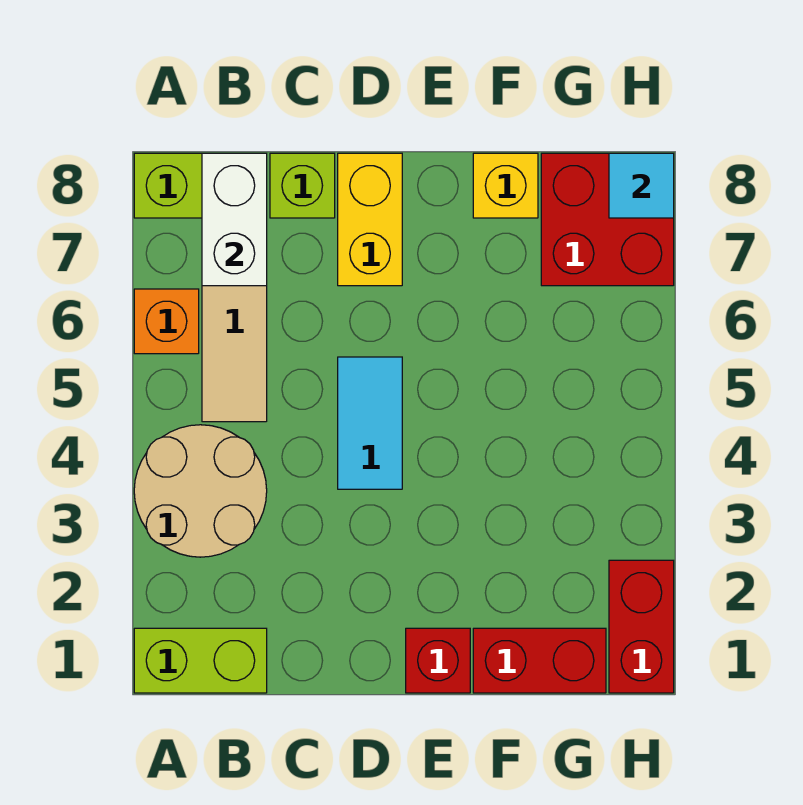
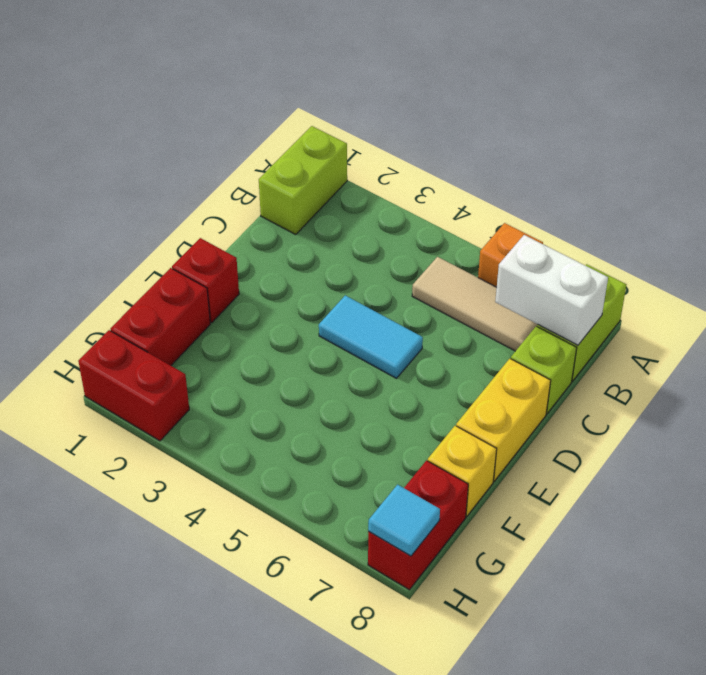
tan 2x2 round brick [134,425,267,557] -> none
yellow 1x2 brick [338,153,402,286] -> yellow 1x2 brick turned to [456,359,551,481]
red 2x2 brick [541,153,674,286] -> red 1x2 brick [368,461,468,590]

